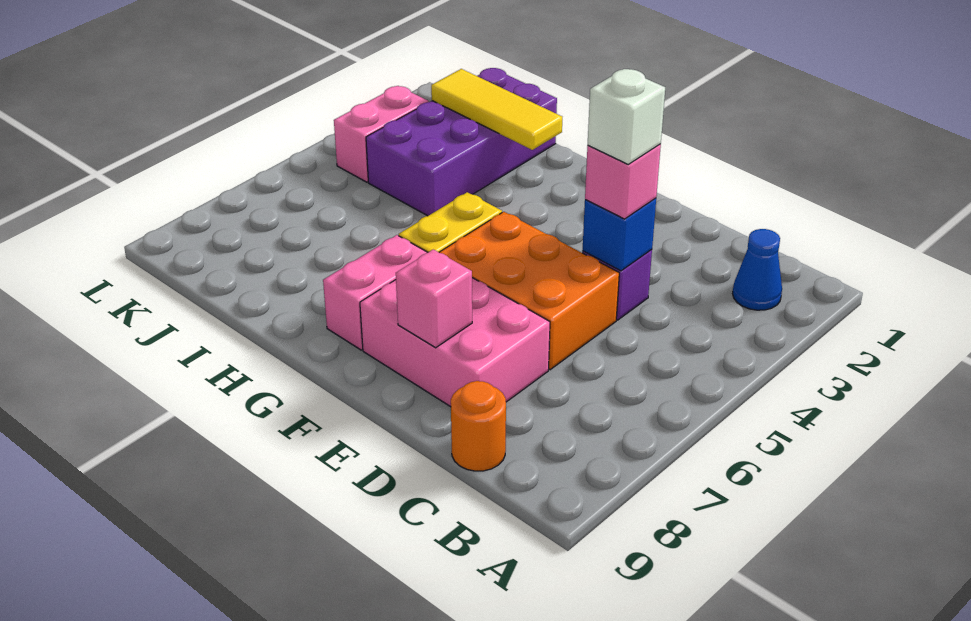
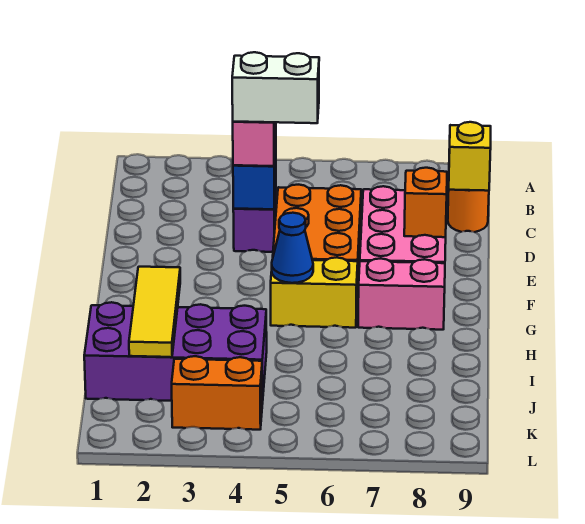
blue 1x1 cone [733,229,782,310] -> blue 1x1 cone moved to [272,213,313,283]
none -> yellow 1x1 brick [449,122,491,191]
white 1x1 brick [588,69,665,165] -> white 1x2 brick [232,52,319,123]
pink 1x1 brick [396,249,472,348] -> orange 1x1 brick [404,168,447,237]
pink 1x2 brick [334,86,429,182] -> orange 1x2 brick [172,356,263,430]

